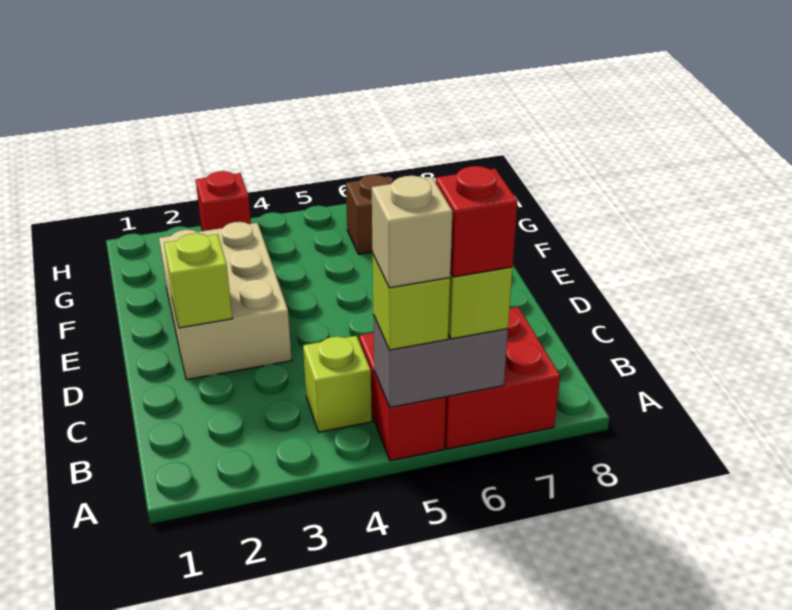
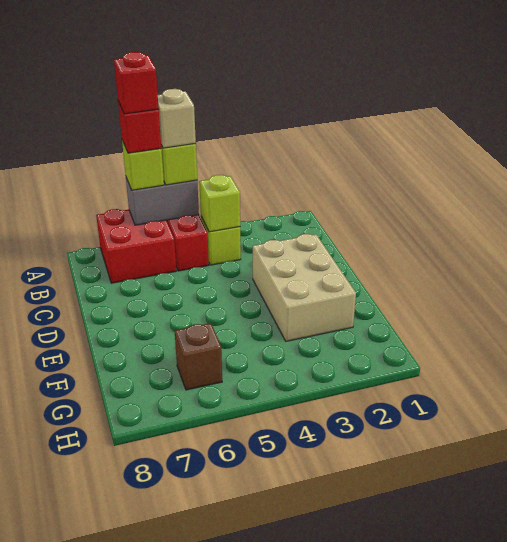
lime 1x1 brick [164,233,232,328] -> lime 1x1 brick moved to [199,175,240,232]
red 1x1 brick [196,171,251,231] -> red 1x1 brick moved to [114,52,159,114]

